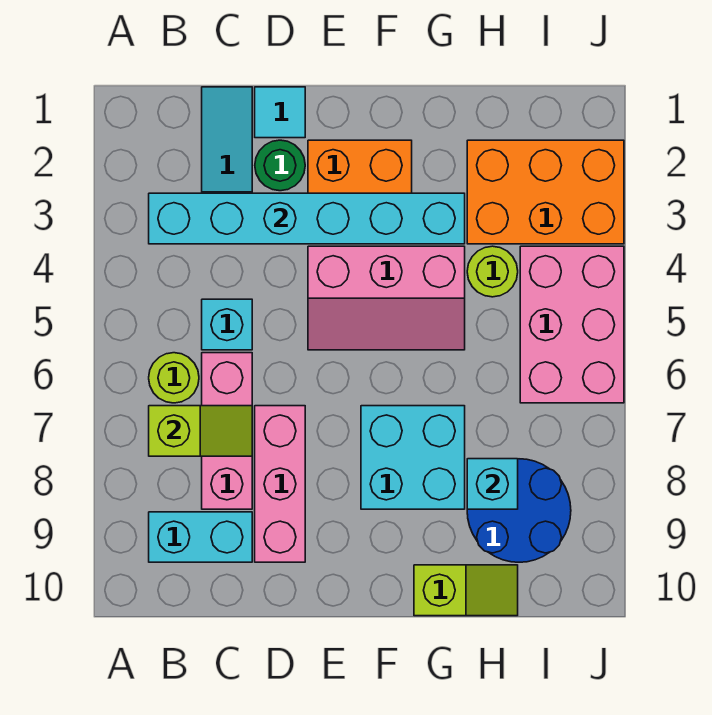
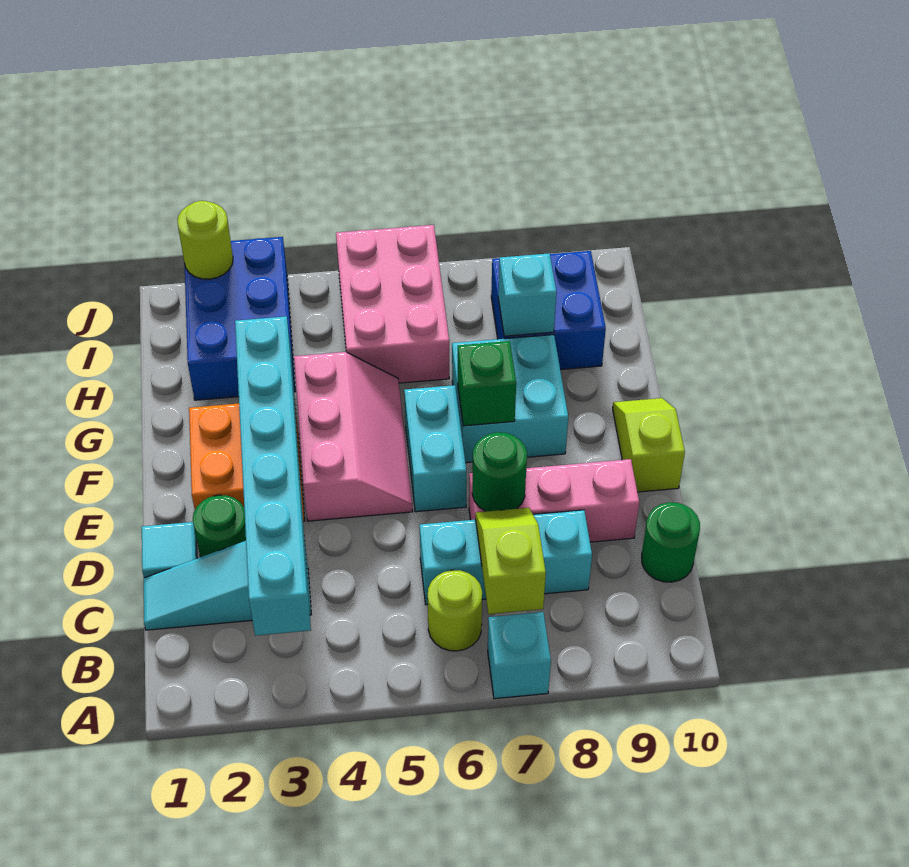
cyan 1x2 brick [149,512,252,562] -> cyan 1x2 brick moved to [404,385,466,512]
cyan 1x1 brick [202,299,252,350] -> cyan 1x1 brick moved to [488,612,551,699]
pink 1x3 brick [202,353,252,509] -> cyan 1x3 brick [420,510,592,605]
none -> green 1x1 round brick [642,502,700,582]
none -> green 1x1 round brick [472,432,527,511]
none -> green 1x1 brick [458,341,516,426]
lime 1x2 slope [414,565,518,616] -> lime 1x2 slope moved to [613,398,685,492]
orange 2x3 brick [467,140,624,244] -> blue 2x3 brick [184,237,296,400]
lime 1x1 round brick [467,246,518,297] -> lime 1x1 round brick moved to [177,201,233,279]
blue 2x2 round brick [467,459,571,562] -> blue 2x2 brick [491,251,606,370]
pink 2x3 brick [520,246,624,403] -> pink 2x3 brick turned to [336,225,449,383]

